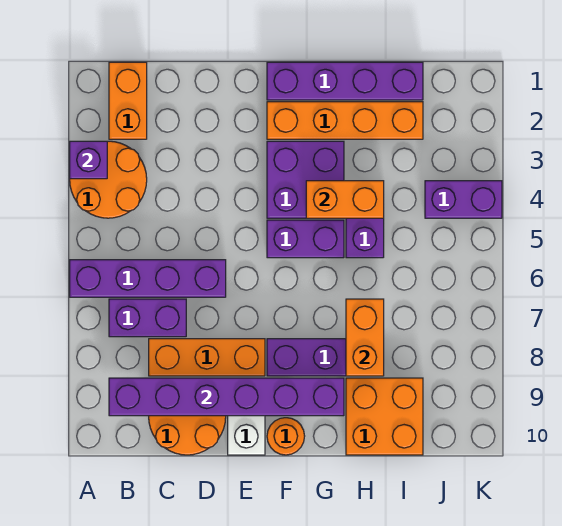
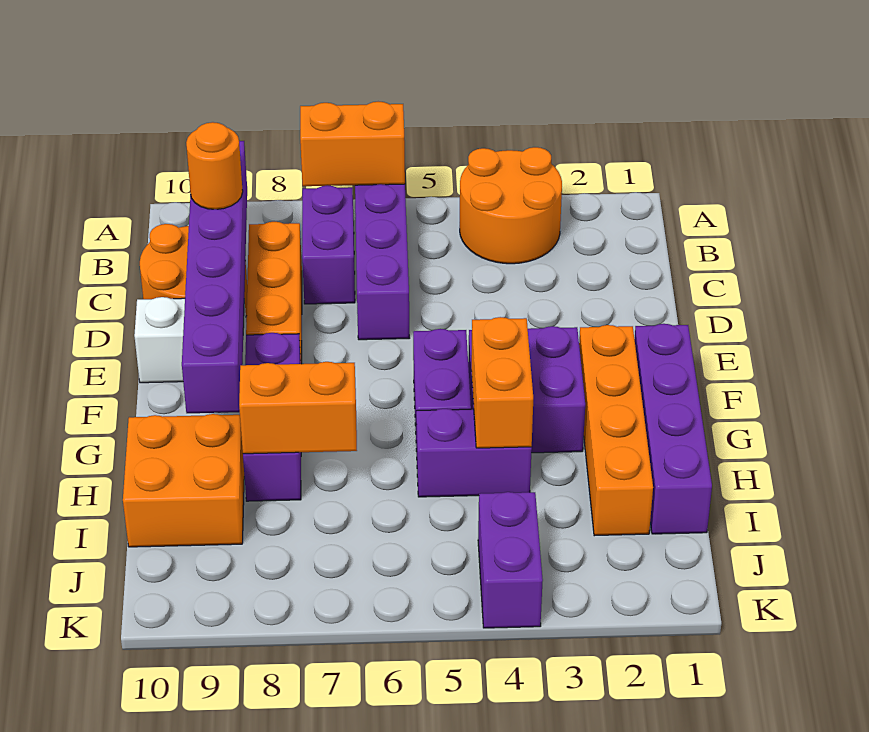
purple 1x1 brick [70,141,107,179] -> none
orange 1x2 brick [109,62,147,139] -> orange 1x2 brick moved to [300,102,405,186]
orange 1x1 round brick [267,418,305,455] -> orange 1x1 round brick moved to [186,122,243,209]

